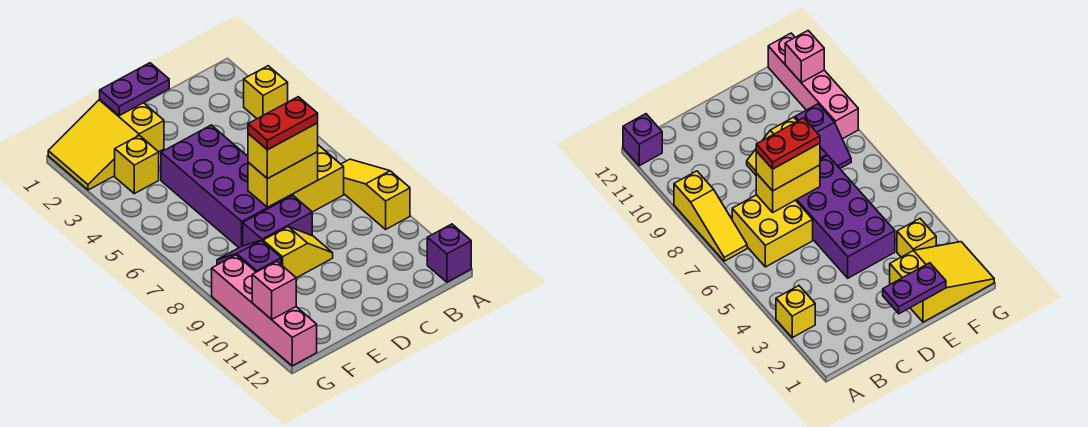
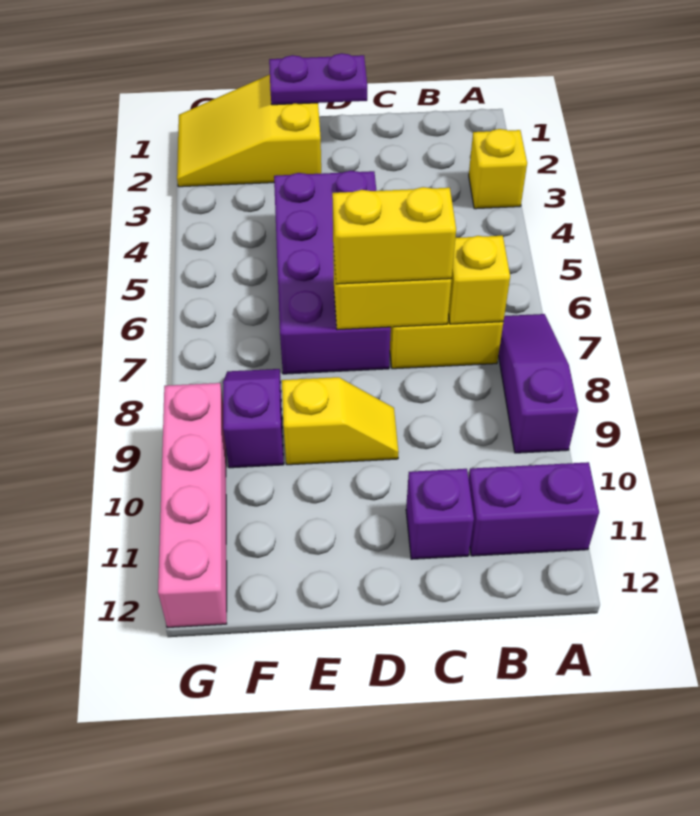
yellow 1x3 slope [341,159,410,229] -> purple 1x3 slope [498,314,578,453]
purple 1x1 brick [427,224,471,282] -> purple 1x1 brick moved to [406,469,474,559]
red 1x2 plate [248,97,318,150] -> none
purple 1x2 brick [243,196,312,246] -> purple 1x2 brick moved to [469,462,599,556]
yellow 1x1 brick [115,135,159,194] -> yellow 1x1 brick moved to [448,236,510,324]
pink 1x1 brick [252,261,296,319] -> none

